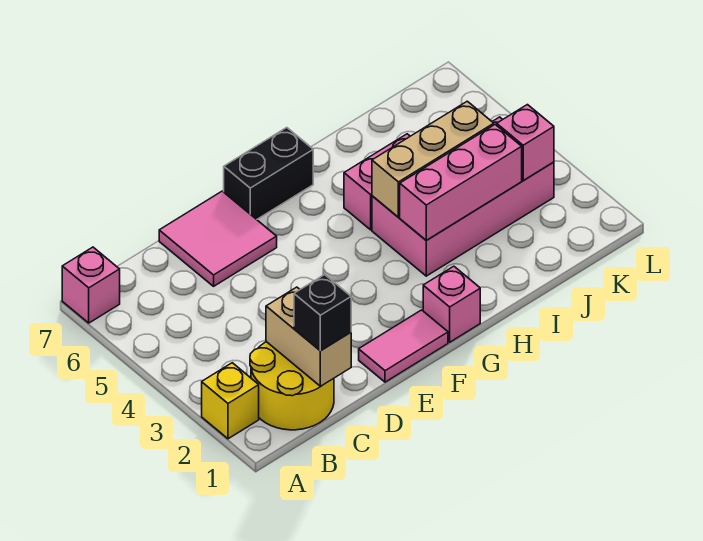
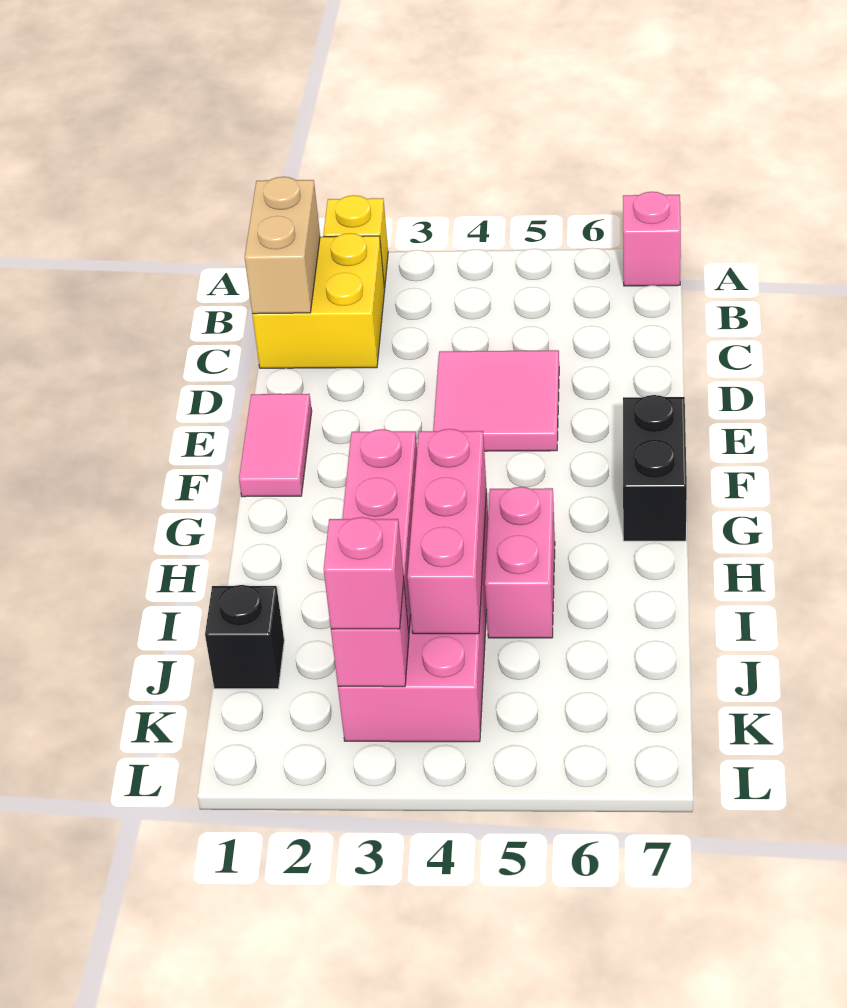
yellow 2x2 round brick [250,342,334,430] -> yellow 2x2 brick [252,233,385,368]
tan 1x2 brick [266,287,351,387] -> tan 1x2 brick turned to [245,177,320,314]
black 1x1 brick [294,275,351,351] -> black 1x1 brick moved to [205,585,284,689]
pink 2x2 tile [159,191,277,286] -> pink 2x2 tile moved to [433,350,559,451]
pink 1x1 brick [423,266,480,342] -> pink 1x1 brick moved to [324,517,404,629]
tan 1x3 brick [372,101,494,217] -> pink 1x3 brick [407,429,486,634]

